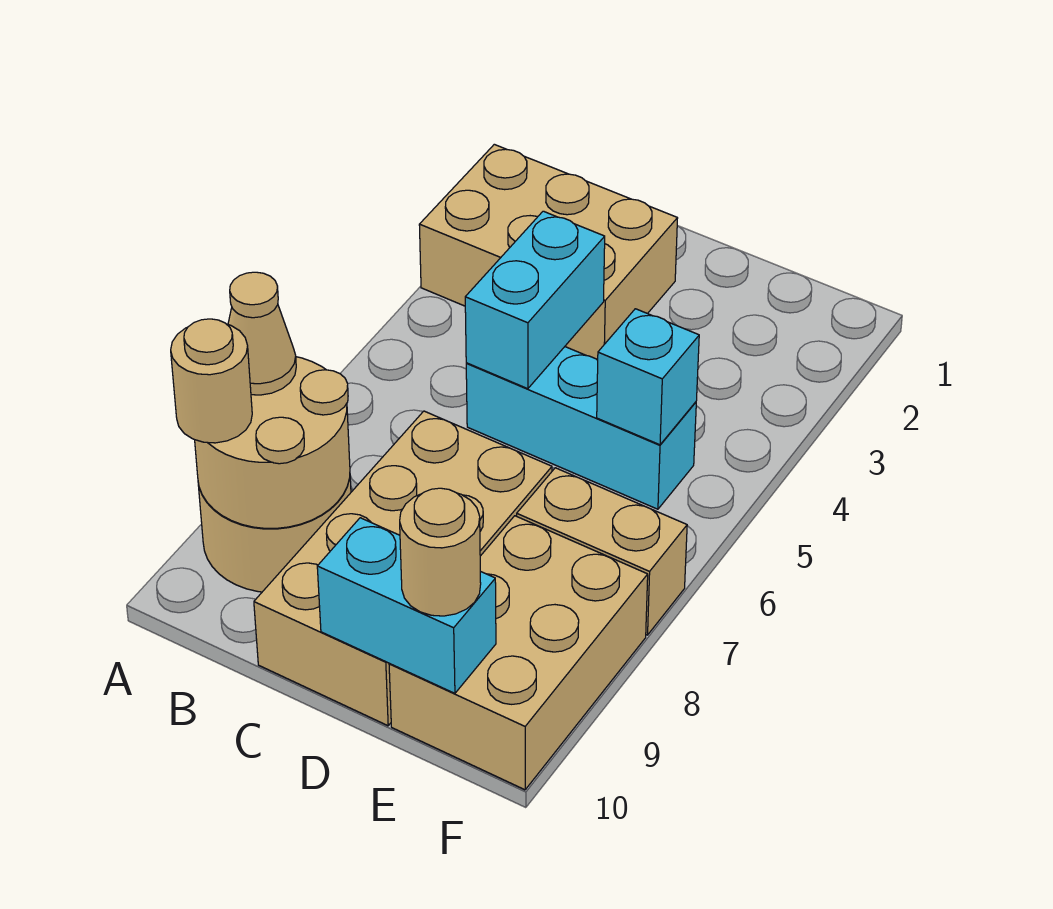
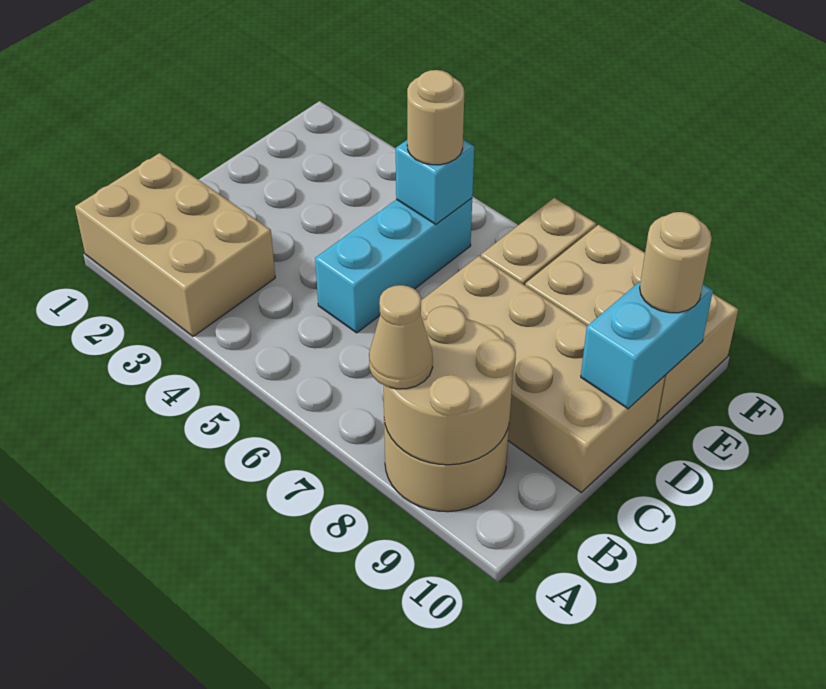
tan 2x3 brick [419,144,678,360] -> tan 2x3 brick turned to [75,153,275,336]
tan 1x1 round brick [171,319,252,443] -> tan 1x1 round brick moved to [407,70,464,165]
cyan 1x2 brick [465,211,605,389] -> none

